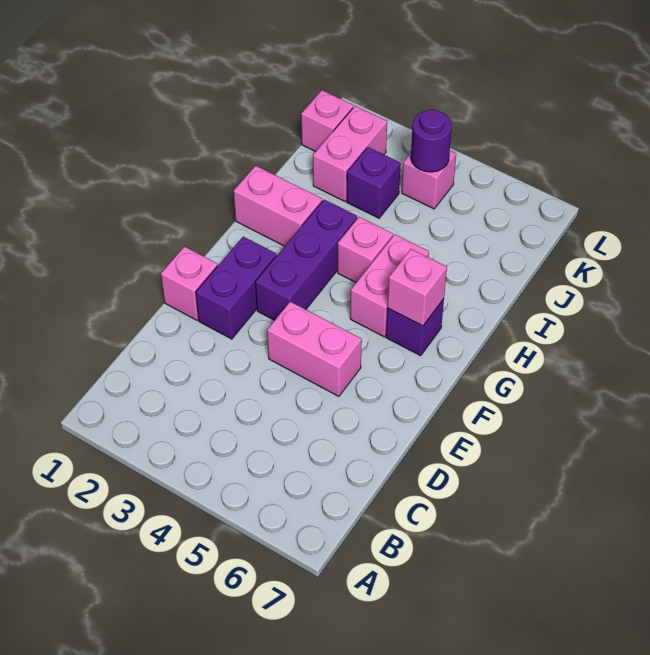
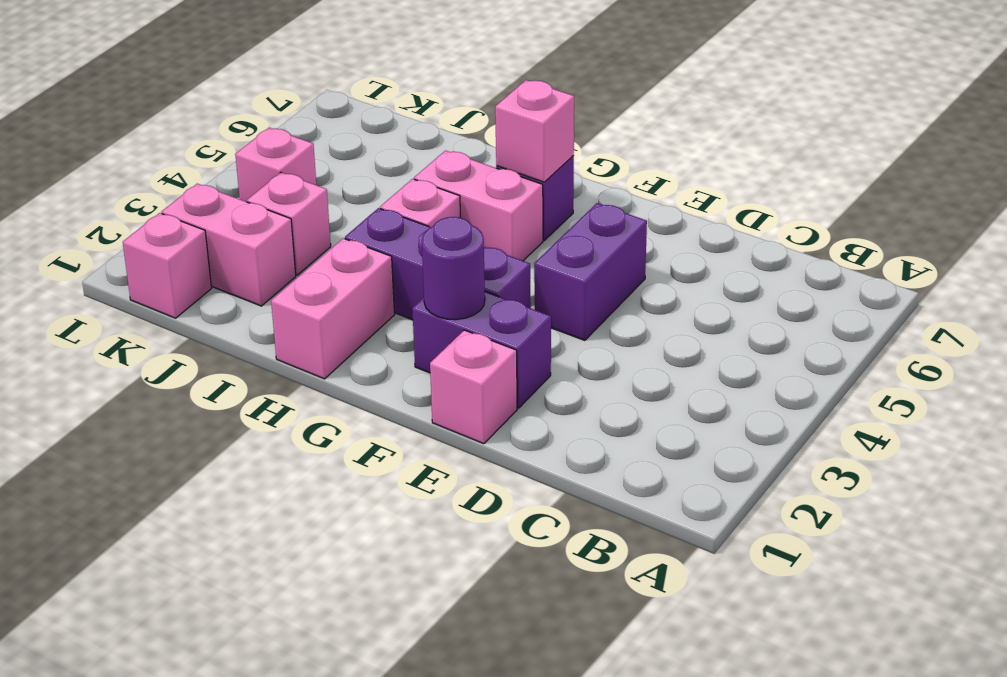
pink 1x2 brick [267,302,362,396] -> purple 1x2 brick [534,203,647,340]
purple 1x1 brick [347,147,401,218] -> pink 1x1 brick [247,173,331,275]
purple 1x1 round brick [411,110,452,172] -> purple 1x1 round brick moved to [422,217,485,320]

